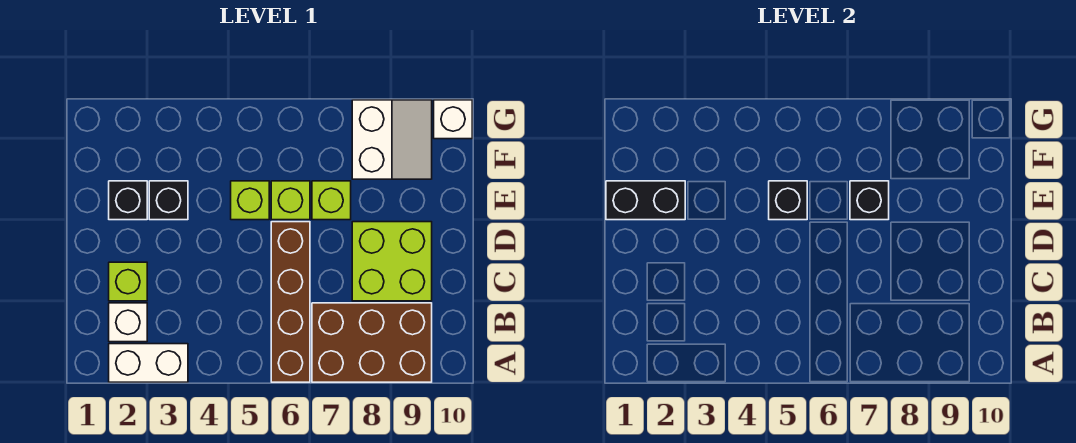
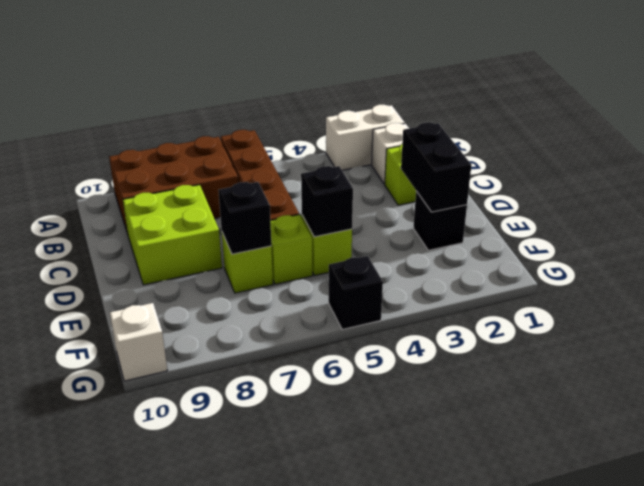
black 1x2 brick [606,181,685,220] -> black 1x2 brick turned to [401,122,471,212]
black 1x1 brick [149,181,188,220] -> black 1x1 brick moved to [329,256,383,330]
white 2x2 slope [352,100,432,179] -> none

